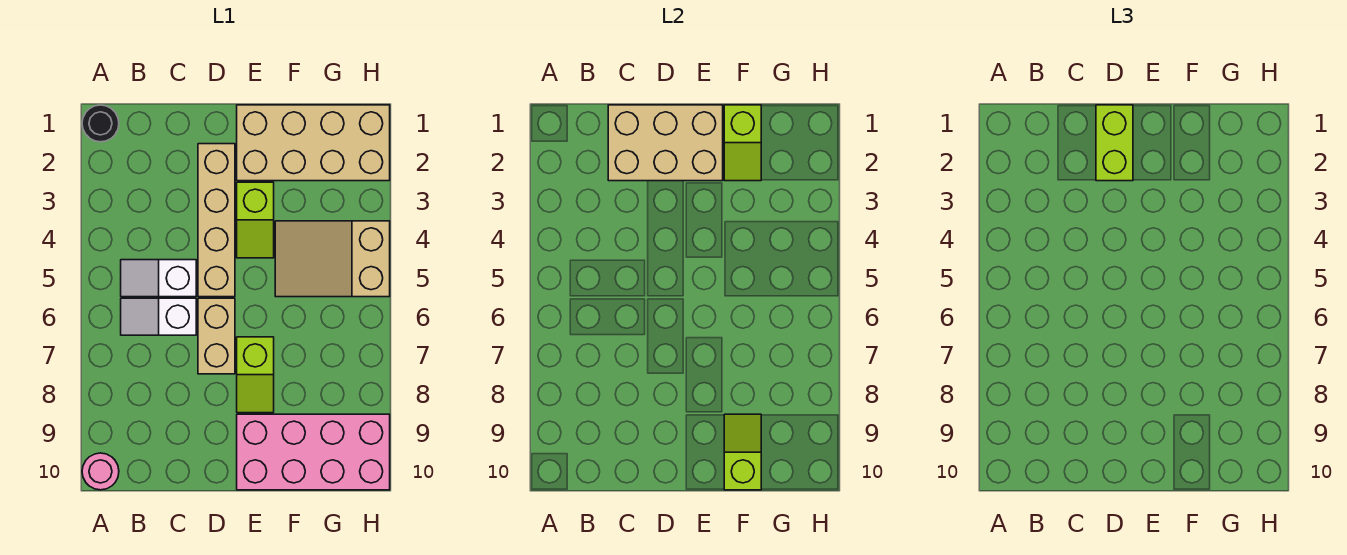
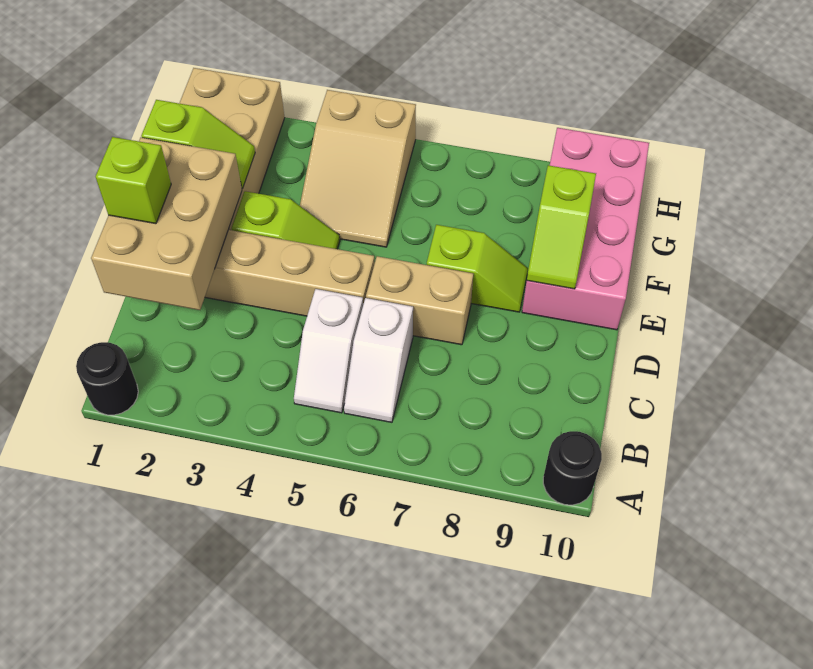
pink 1x1 round brick [82,453,119,490] -> black 1x1 round brick [543,431,602,505]
lime 1x2 brick [1096,105,1133,181] -> lime 1x1 brick [96,137,171,224]
lime 1x2 slope [724,414,761,490] -> lime 1x2 slope turned to [527,165,596,289]

